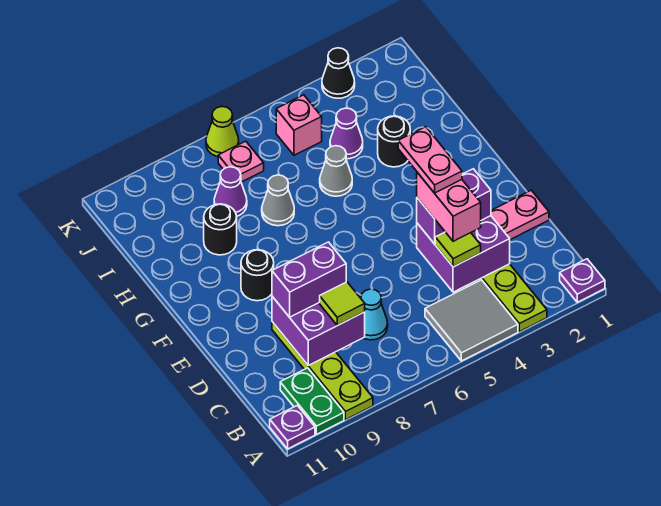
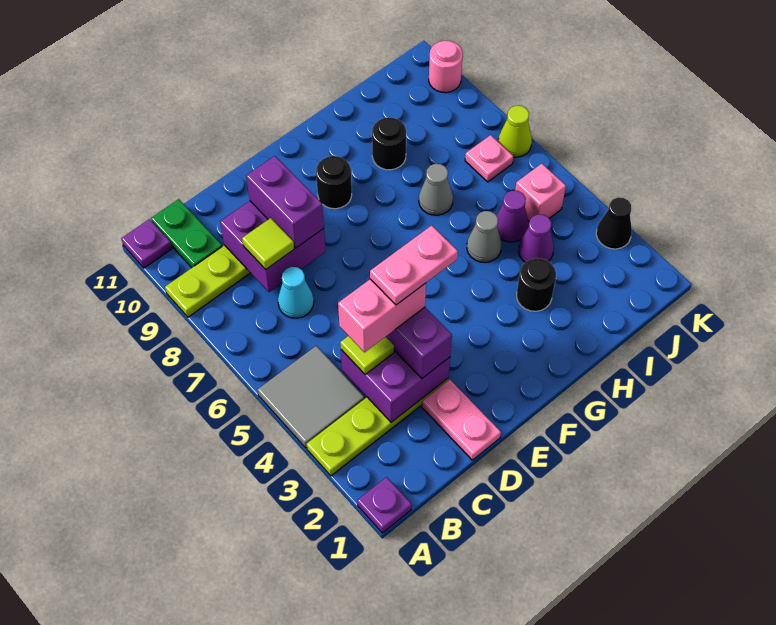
green 1x2 plate [280,368,344,434] -> green 1x2 plate turned to [151,199,222,268]
purple 1x1 cone [214,167,247,216] -> purple 1x1 cone moved to [496,191,529,242]
none -> pink 1x1 round brick [429,41,463,93]

